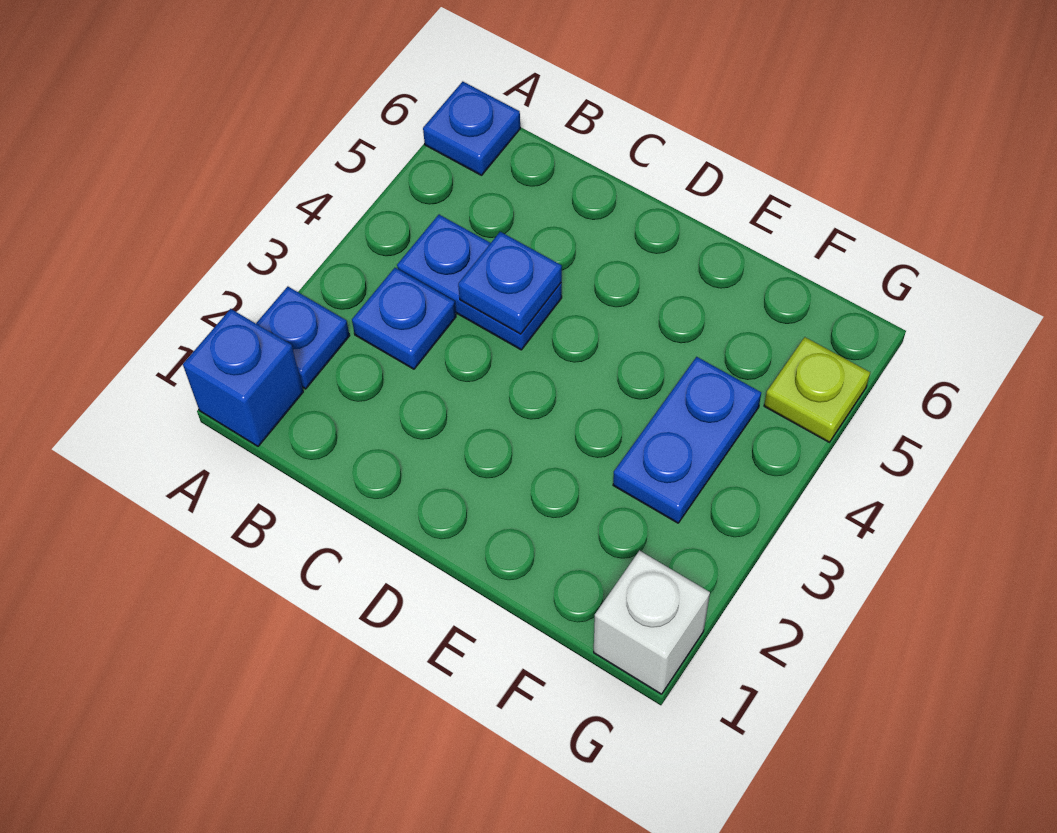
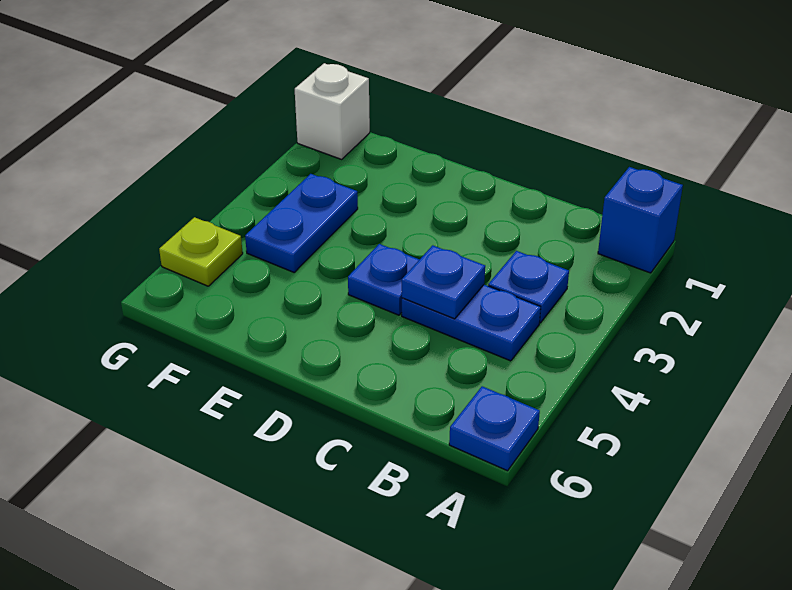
blue 1x1 plate [256,287,350,389] -> blue 1x1 plate moved to [348,244,420,315]

